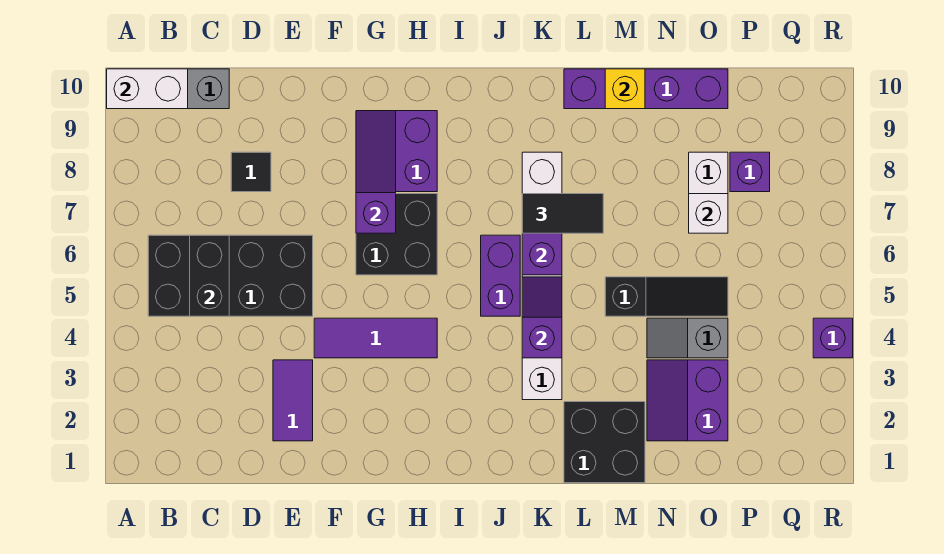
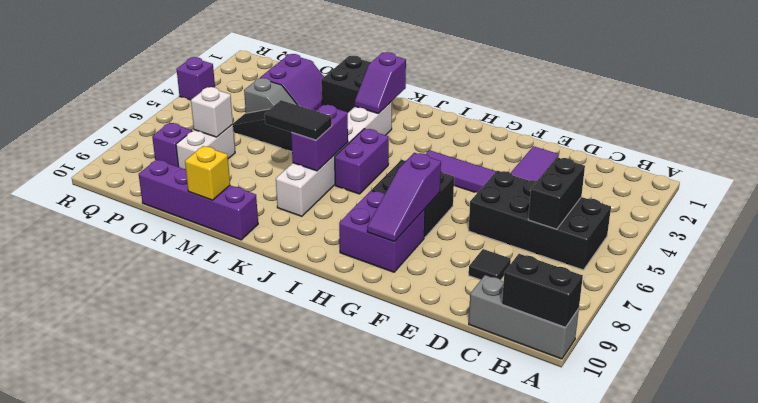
white 1x2 brick [107,69,188,109] -> black 1x2 brick [502,254,583,327]
purple 1x2 slope [522,277,562,358] -> purple 1x2 slope moved to [355,52,406,114]

